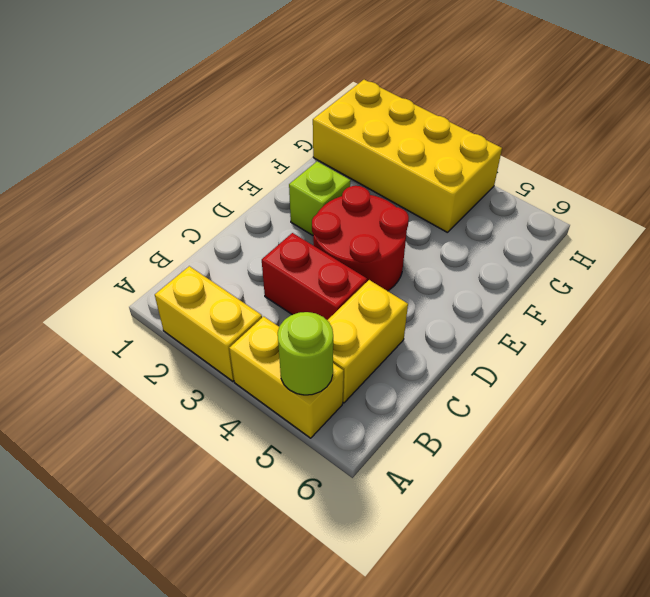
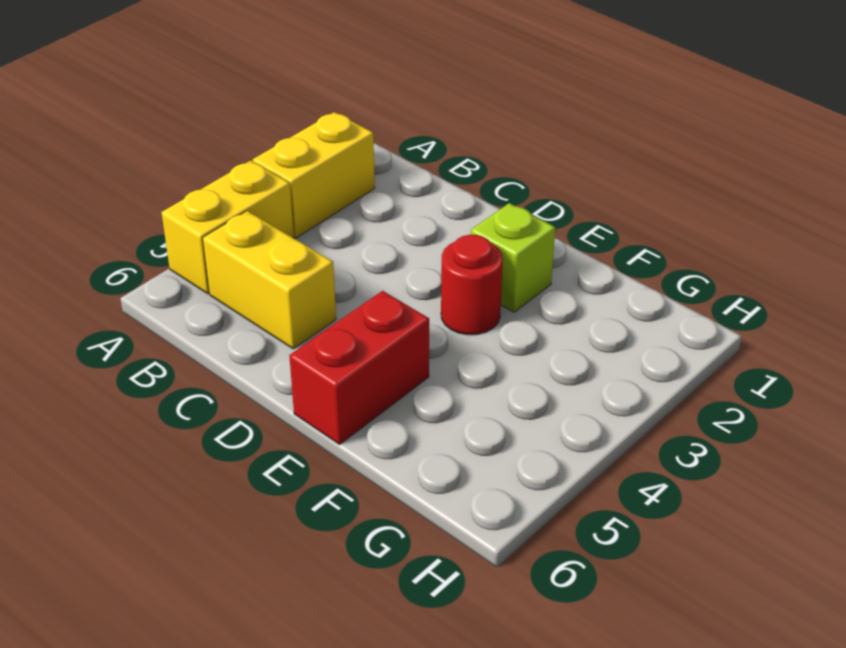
lime 1x1 round brick [278,312,333,395] -> none
red 1x2 brick [262,233,367,320] -> red 1x2 brick moved to [289,291,429,445]
red 2x2 round brick [312,186,409,291] -> red 1x1 round brick [441,235,503,335]
yellow 2x4 brick [313,80,502,233] -> none

